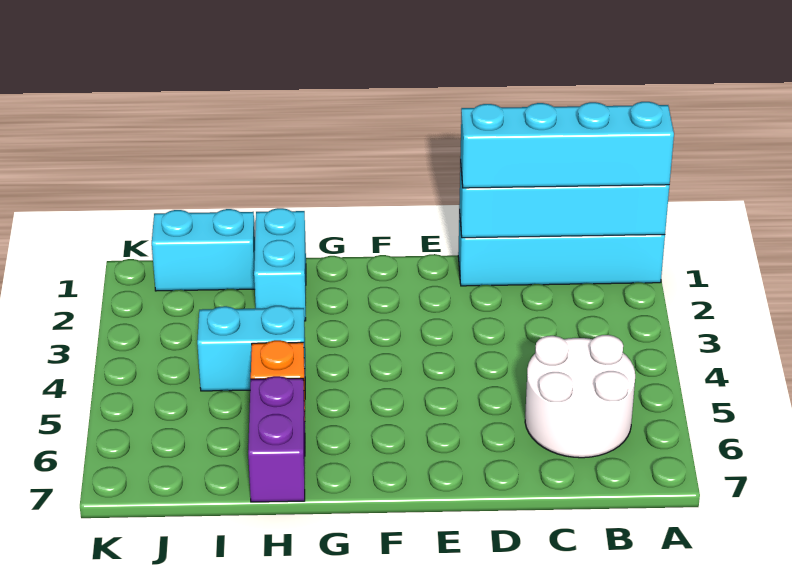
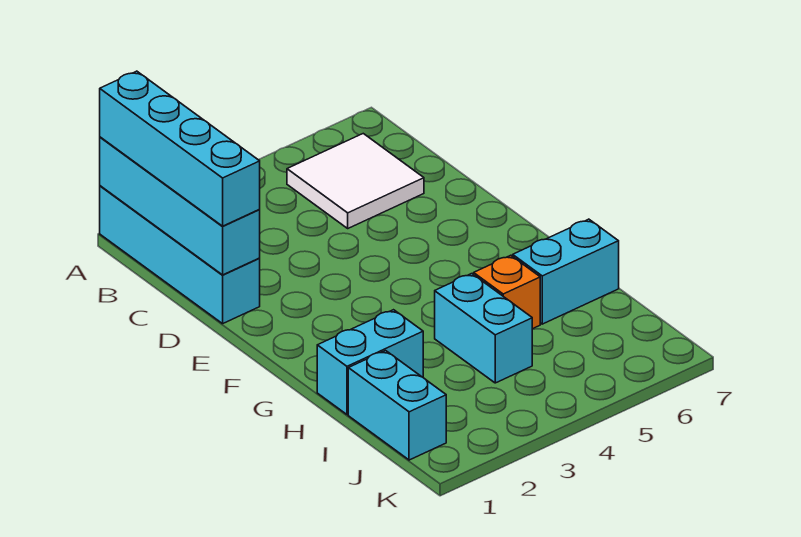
white 2x2 round brick [525,335,635,458] -> white 2x2 tile [287,134,424,228]
purple 1x2 brick [248,376,305,502] -> cyan 1x2 brick [513,219,619,324]

